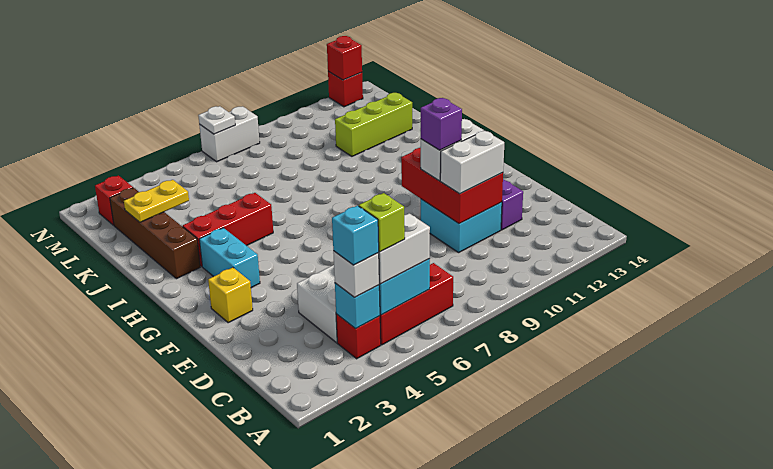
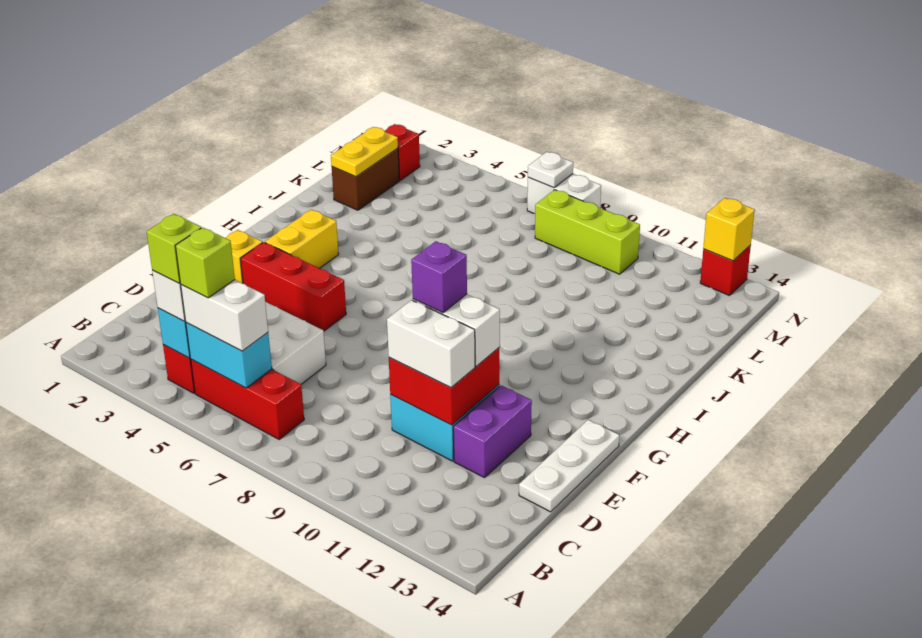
cyan 1x1 brick [332,205,379,265] -> lime 1x1 brick [147,214,201,283]
red 2x3 brick [401,148,503,224] -> red 2x2 brick [389,348,499,425]
none -> white 1x3 plate [519,420,619,512]
cyan 1x2 brick [199,228,260,288] -> yellow 1x2 brick [265,210,339,268]
brown 1x4 brick [110,188,200,279] -> brown 1x2 brick [332,148,399,210]
red 1x3 brick [183,193,273,266] -> red 1x3 brick moved to [241,242,346,331]
yellow 1x2 plate [124,180,189,222] -> yellow 1x2 plate turned to [331,127,398,177]
lime 1x3 brick [335,93,412,156] -> lime 1x3 brick moved to [535,190,640,274]
red 1x1 brick [327,36,362,80] -> yellow 1x1 brick [703,198,755,261]

